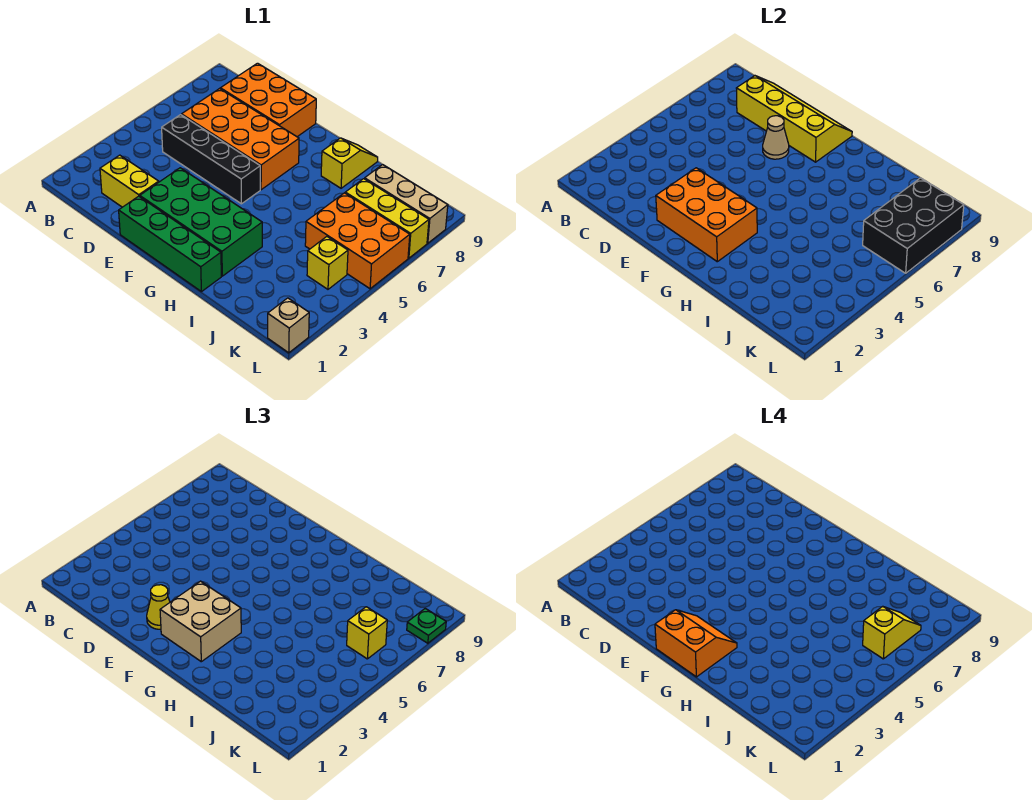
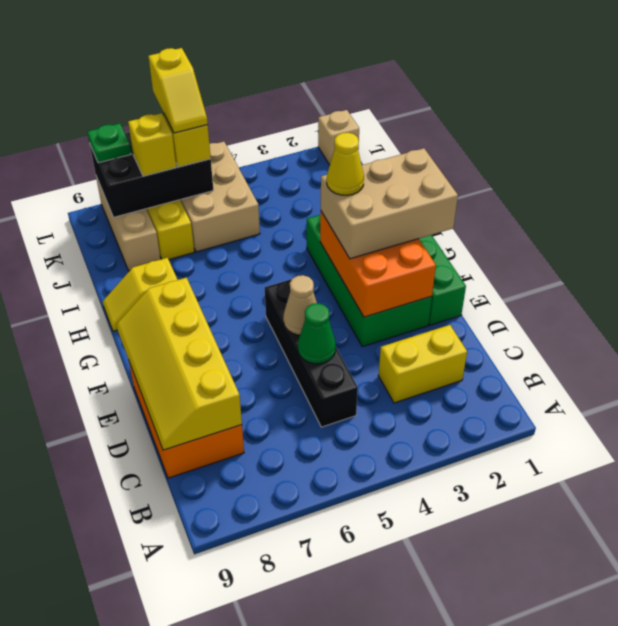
yellow 1x2 brick [100,155,159,207] -> yellow 1x2 brick turned to [378,325,467,403]
orange 2x4 brick [182,89,299,190] -> none
none -> green 1x1 cone [298,303,336,364]
yellow 1x1 cone [147,585,170,629] -> yellow 1x1 cone moved to [327,133,364,195]
tan 1x1 cone [763,116,789,159] -> tan 1x1 cone moved to [283,275,317,335]
orange 2x2 slope [655,610,737,677] -> none
tan 2x2 brick [160,581,241,662] -> tan 2x3 brick [321,148,458,259]
orange 2x3 brick [305,193,410,289] -> tan 2x3 brick [180,142,260,252]
yellow 1x1 brick [307,237,348,289] -> yellow 1x1 brick moved to [128,113,176,176]
yellow 1x2 slope [863,606,921,659] -> yellow 1x2 slope turned to [148,48,208,133]

